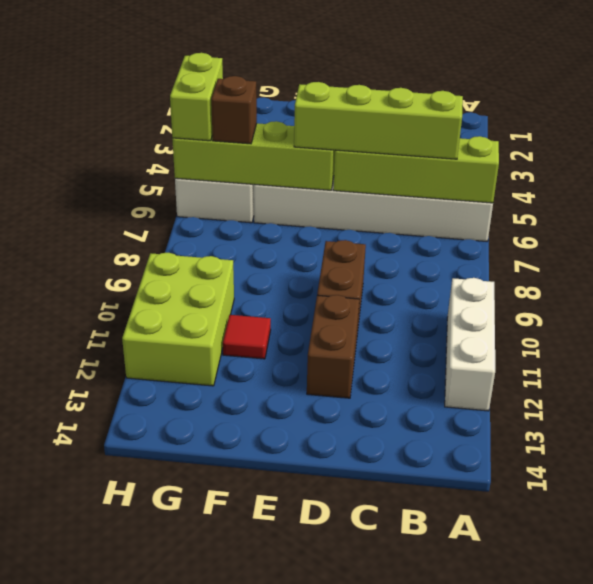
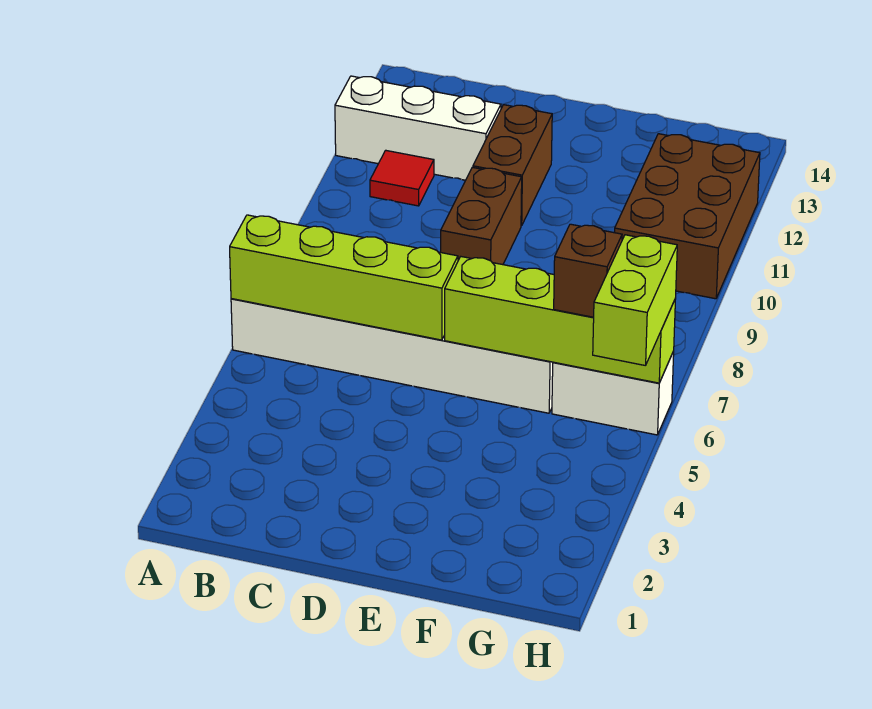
white 1x3 brick [445,278,495,411] -> white 1x3 brick turned to [335,76,501,180]
lime 1x4 brick [294,82,463,159] -> none
red 1x1 tile [223,315,271,359] -> red 1x1 tile moved to [370,150,434,206]
lime 2x3 brick [122,253,234,386] -> brown 2x3 brick [615,134,760,299]

